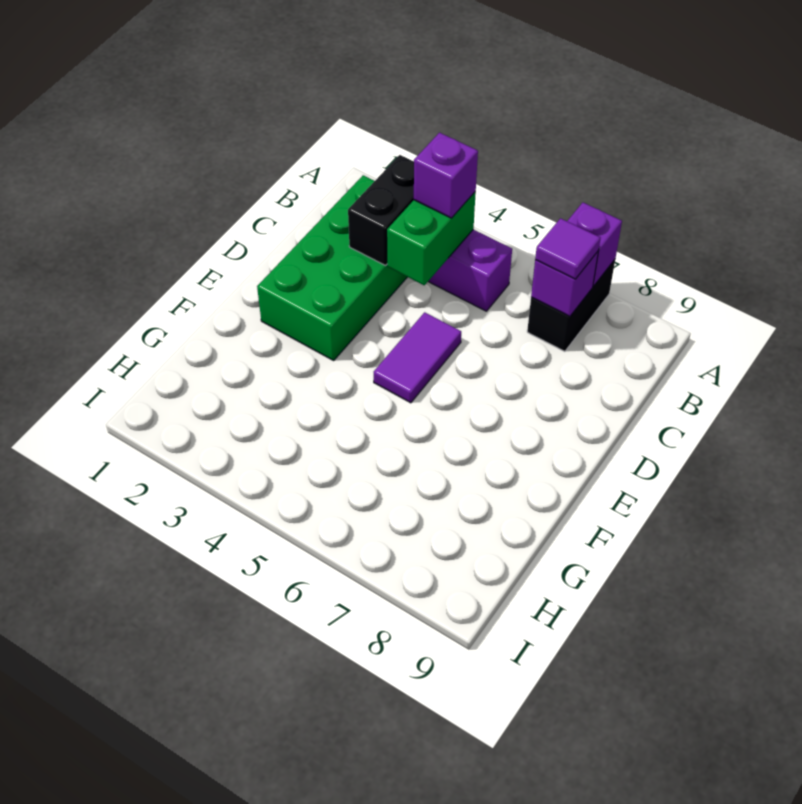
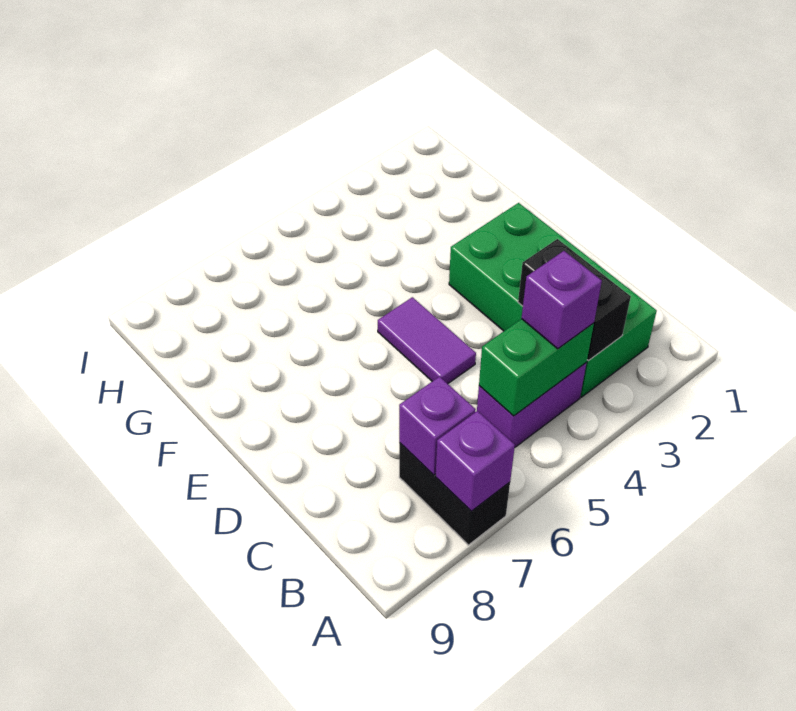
green 1x2 brick [387,192,476,285] -> green 1x2 brick turned to [479,319,594,416]
purple 1x1 tile [535,218,600,279] -> none

